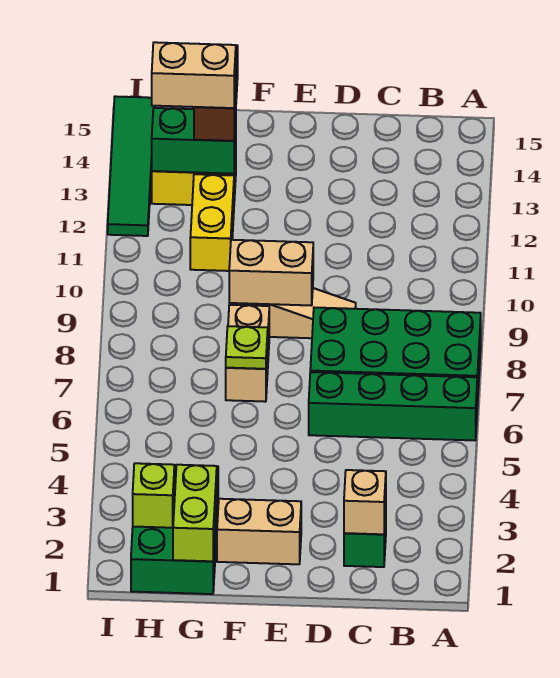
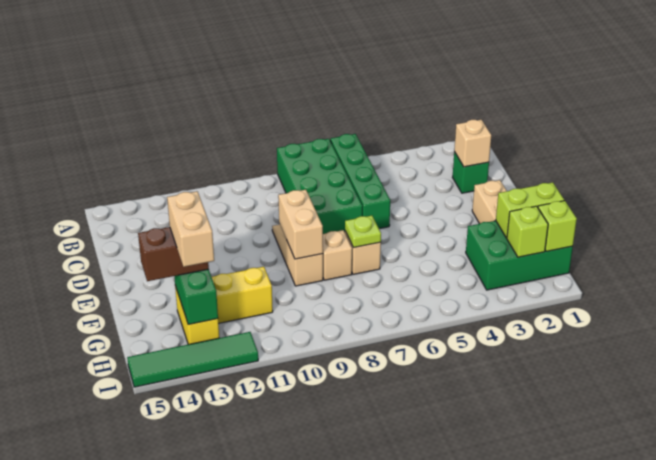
none -> lime 1x1 brick [538,201,577,251]

